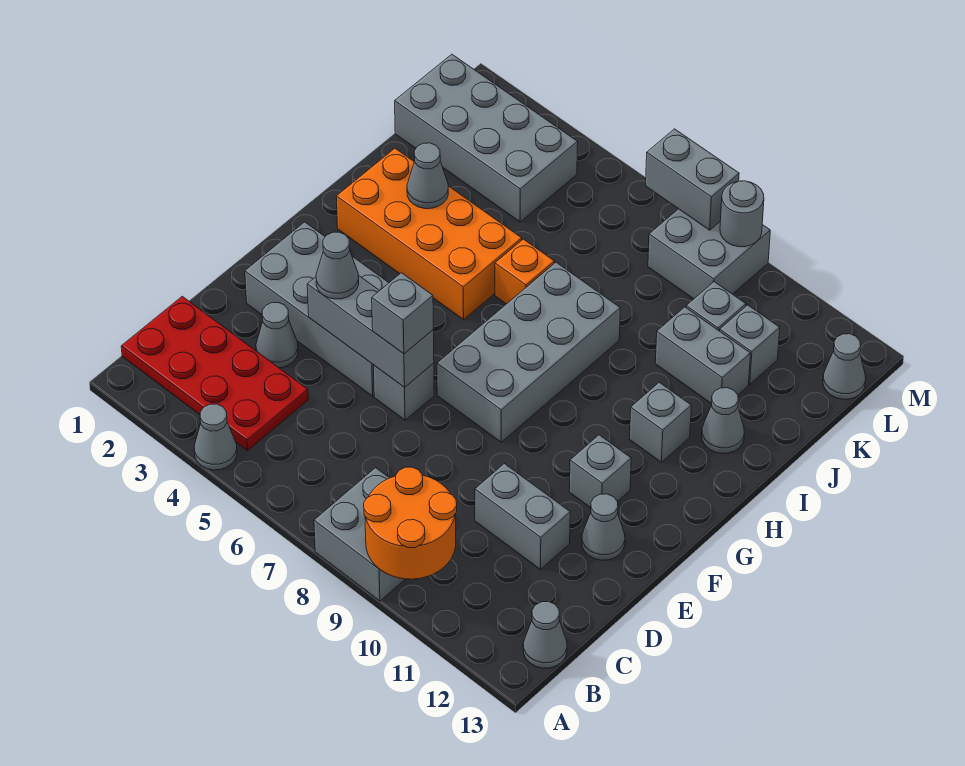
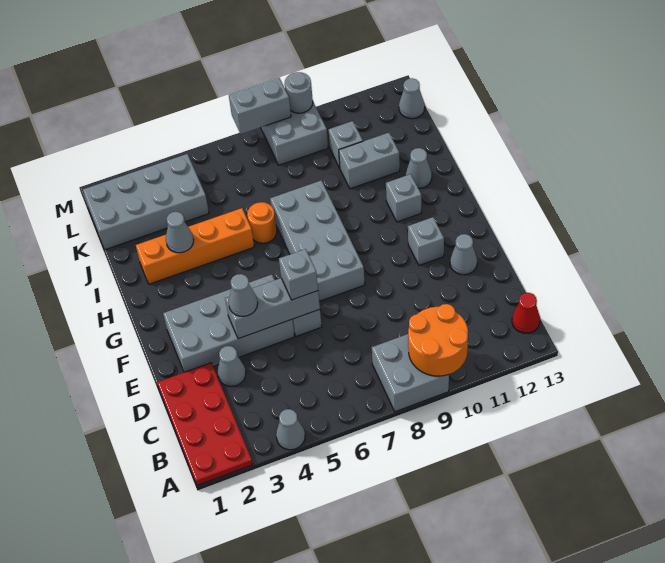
red 2x4 plate [121,296,308,450] -> red 2x4 plate turned to [157,363,253,486]
grey 1x1 cone [523,602,567,668] -> red 1x1 cone [512,293,540,333]
grey 1x2 brick [475,464,570,569] -> none
orange 2x4 brick [336,148,522,320] -> orange 1x4 brick [136,208,254,284]
orange 1x1 brick [495,239,554,304] -> orange 1x1 round brick [247,202,277,243]
grey 1x1 brick [720,305,780,384] -> none

